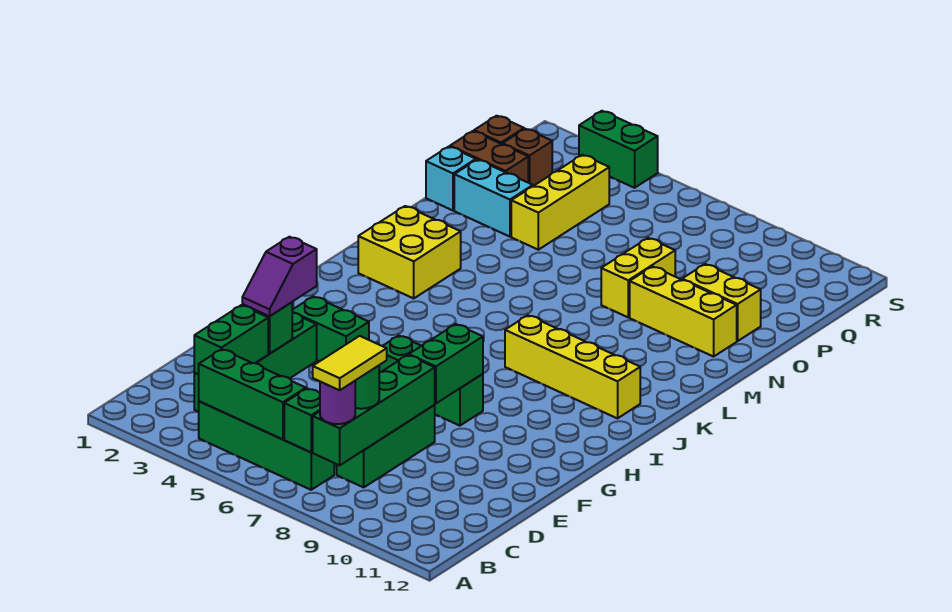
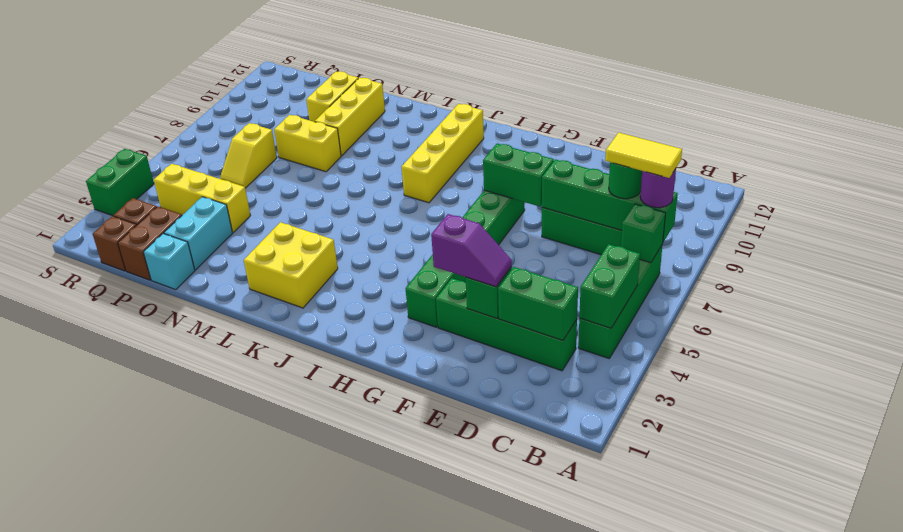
green 1x3 brick [199,349,306,439] -> green 1x2 brick [579,244,640,328]
none -> yellow 1x2 slope [220,123,277,188]

